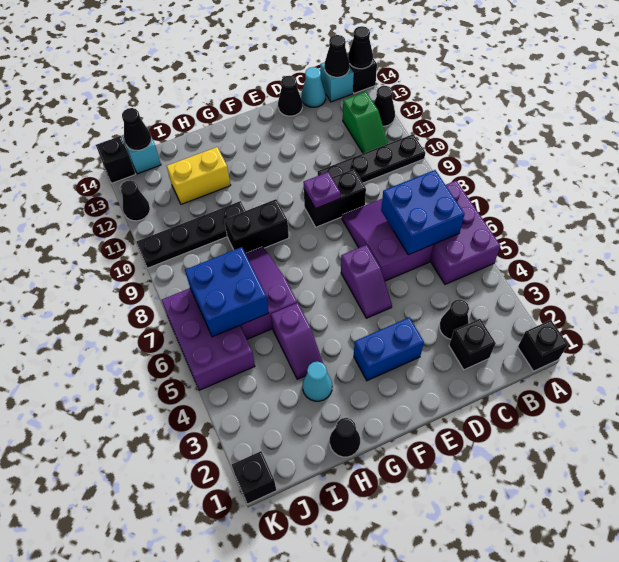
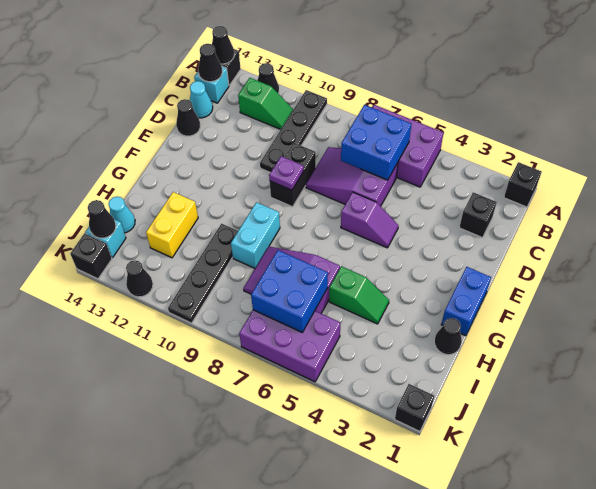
black 1x1 cone [439,300,469,339] -> none
blue 1x2 brick [354,317,424,381] -> blue 1x2 brick moved to [441,267,491,336]
black 1x2 brick [224,199,289,253] -> cyan 1x2 brick [231,202,280,268]
cyan 1x1 cone [303,362,332,401] -> cyan 1x1 cone moved to [109,197,135,233]
purple 1x2 slope [271,303,323,379] -> green 1x2 slope [329,266,389,324]

